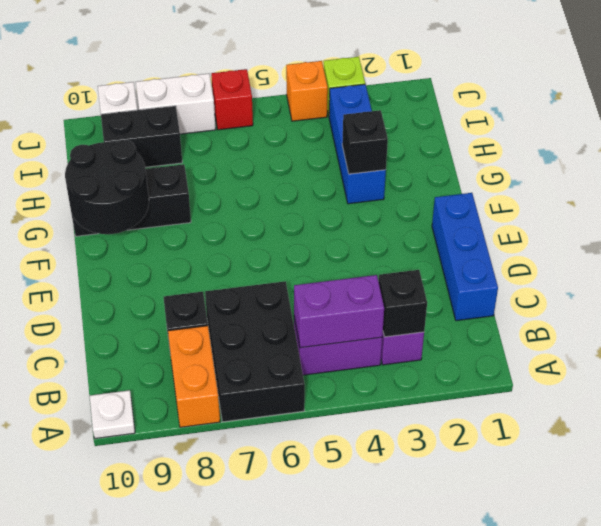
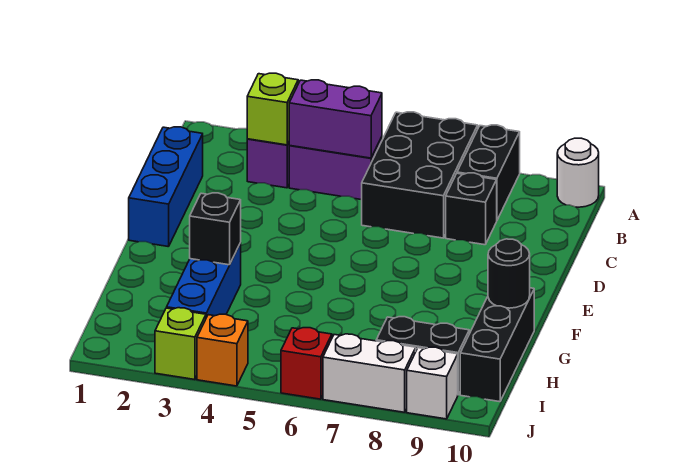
orange 1x2 brick [168,326,220,427] -> black 1x2 brick [457,125,520,220]
white 1x1 plate [90,390,135,439] -> white 1x1 round brick [557,138,599,207]
black 1x1 brick [379,270,427,337] -> lime 1x1 brick [247,73,298,145]
black 2x2 round brick [65,140,149,234] -> black 1x1 round brick [488,239,530,308]
black 1x3 brick [71,164,191,236] -> black 1x3 brick turned to [460,288,534,402]

